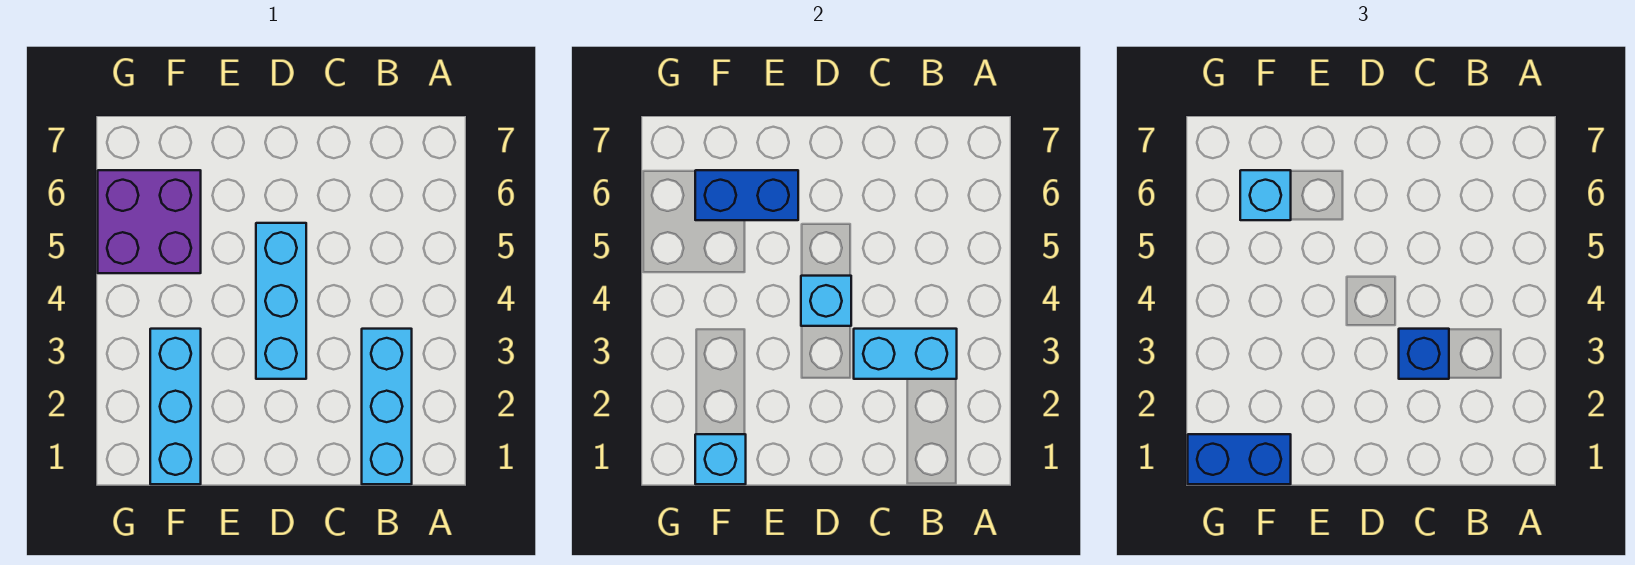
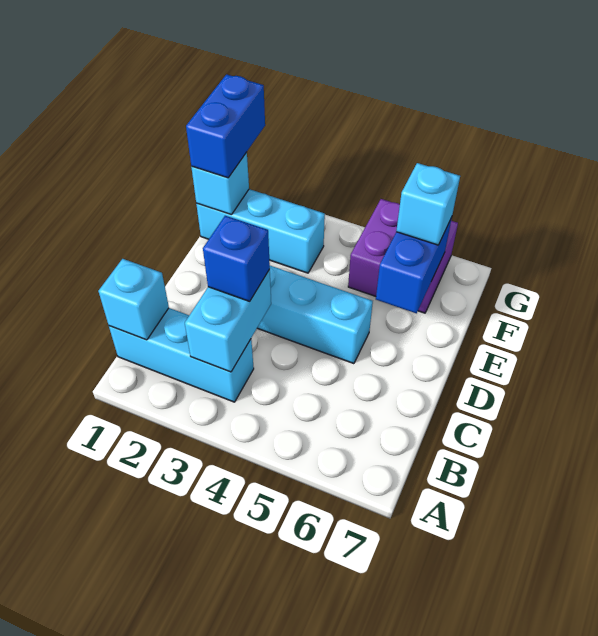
cyan 1x1 brick [801,276,851,326] -> cyan 1x1 brick moved to [98,259,169,340]

